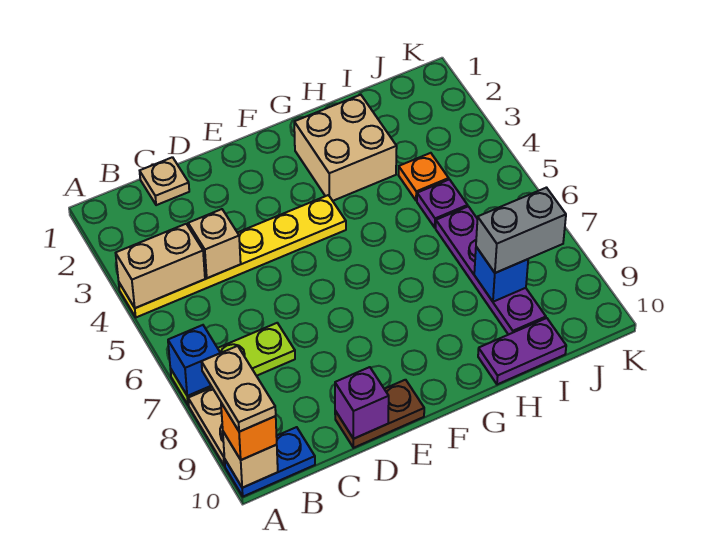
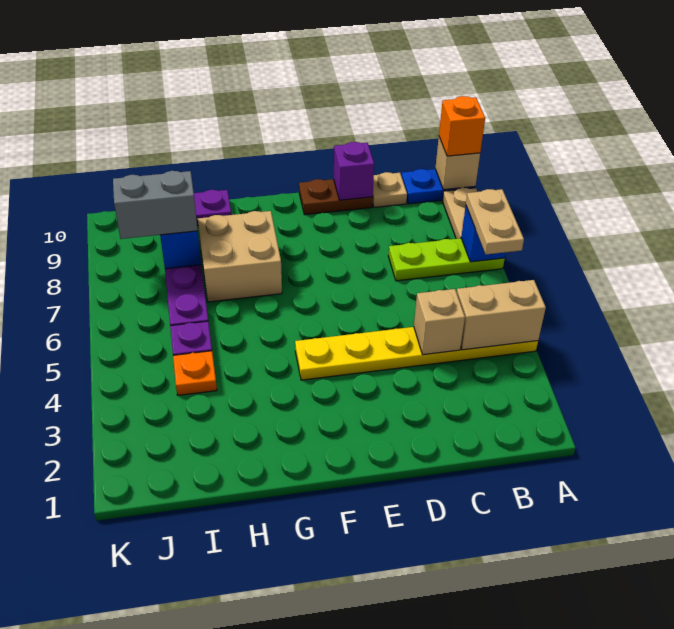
tan 1x2 plate [201,346,276,432] -> tan 1x2 plate moved to [466,189,524,254]
tan 1x1 plate [140,157,189,205] -> tan 1x1 plate moved to [372,172,407,207]
tan 2x2 brick [294,95,397,201] -> tan 2x2 brick moved to [198,211,282,302]

